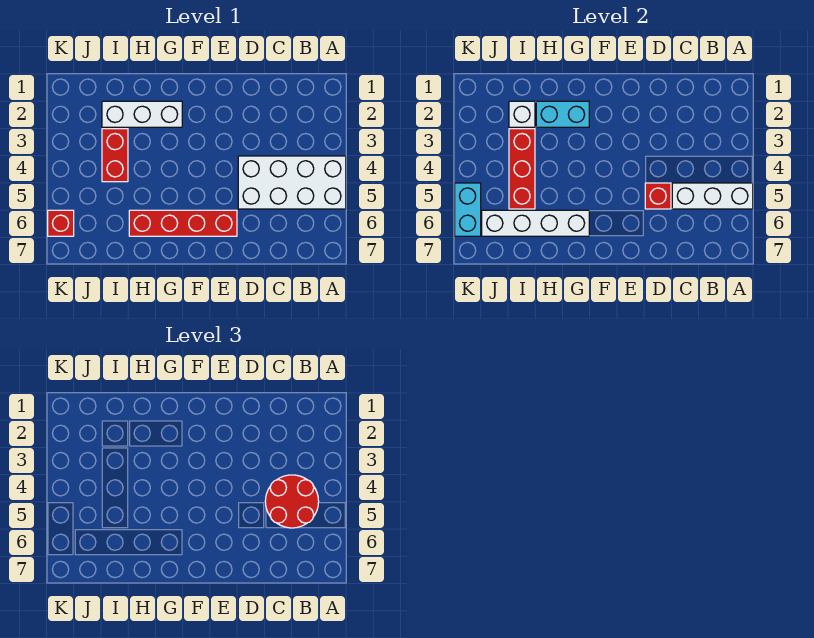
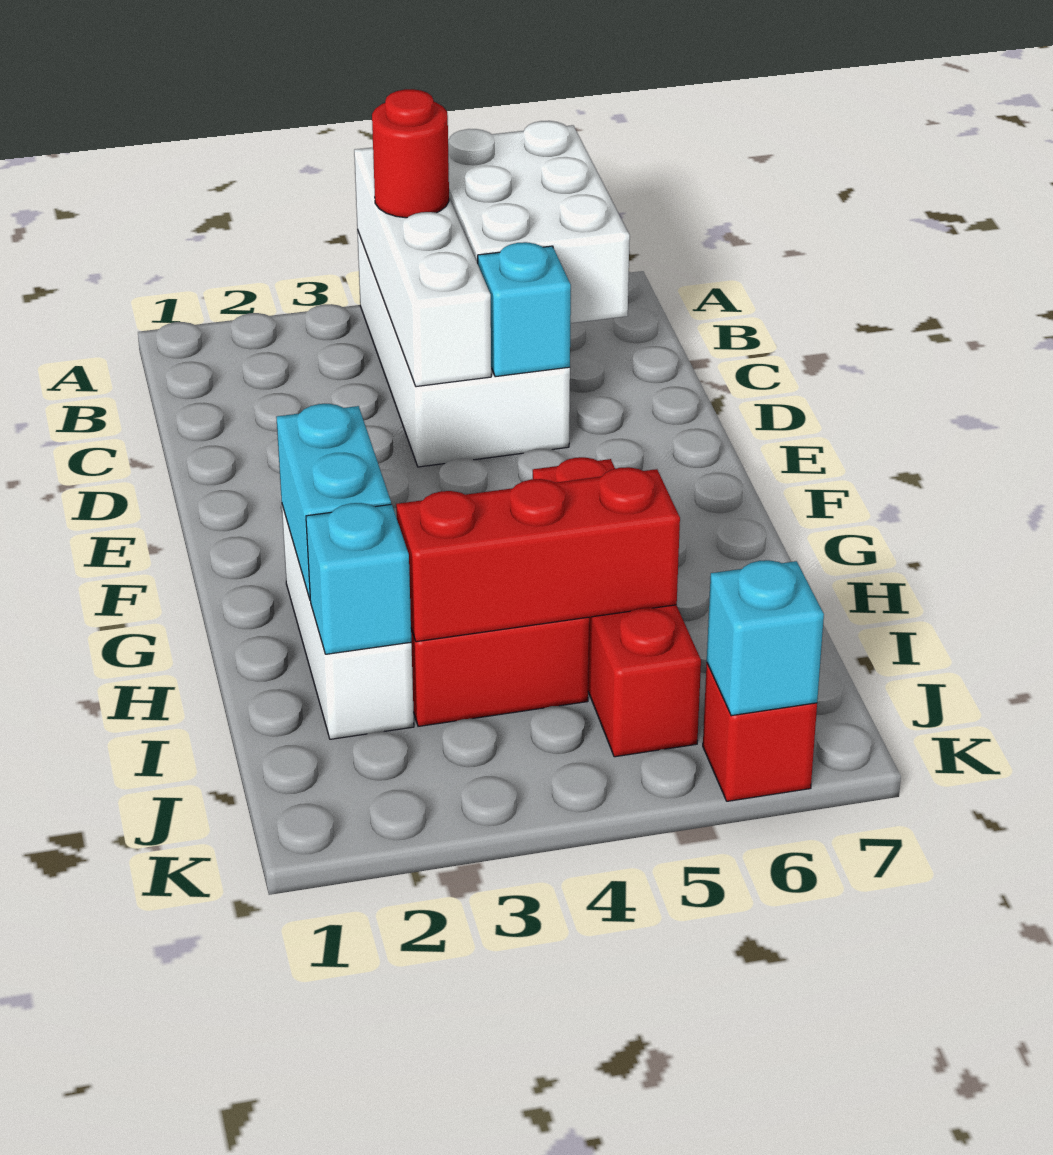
white 1x3 brick [672,183,753,209] -> white 2x3 brick [448,121,630,323]
red 2x2 round brick [265,475,319,528] -> red 1x1 round brick [372,89,449,218]
red 1x1 brick [645,183,671,209] -> cyan 1x1 brick [478,242,571,377]
red 1x4 brick [129,210,237,236] -> red 1x4 brick moved to [533,457,701,757]
white 1x4 brick [482,210,589,236] -> white 1x4 brick moved to [354,148,491,387]
white 1x1 brick [509,101,535,127] -> cyan 1x1 brick [306,503,411,654]
cyan 1x2 brick [455,183,481,236] -> cyan 1x1 brick [707,560,824,716]

